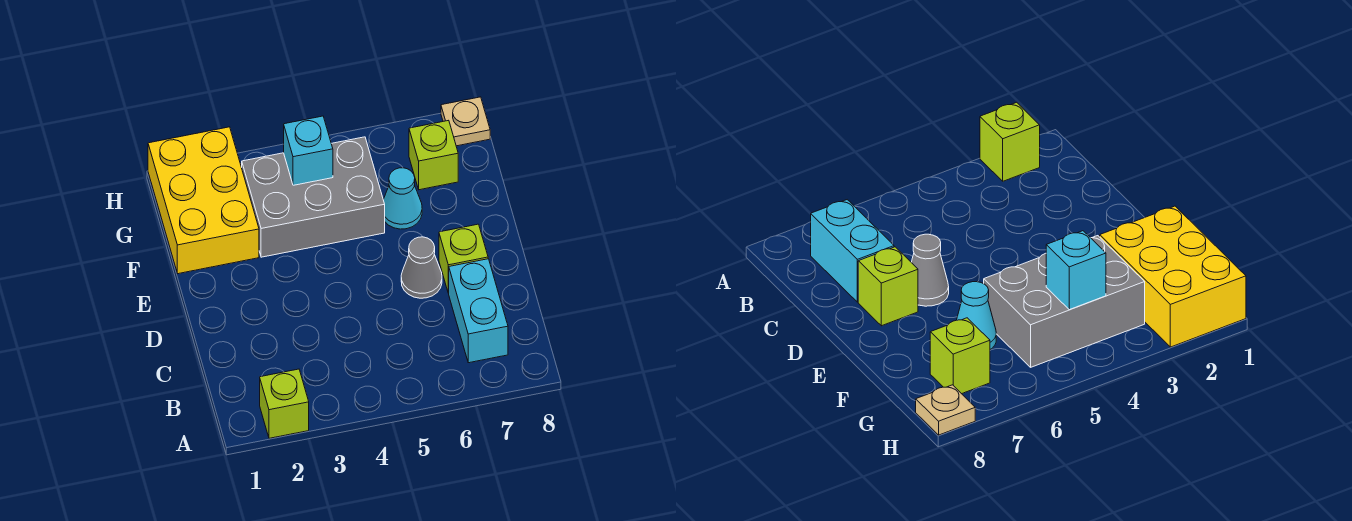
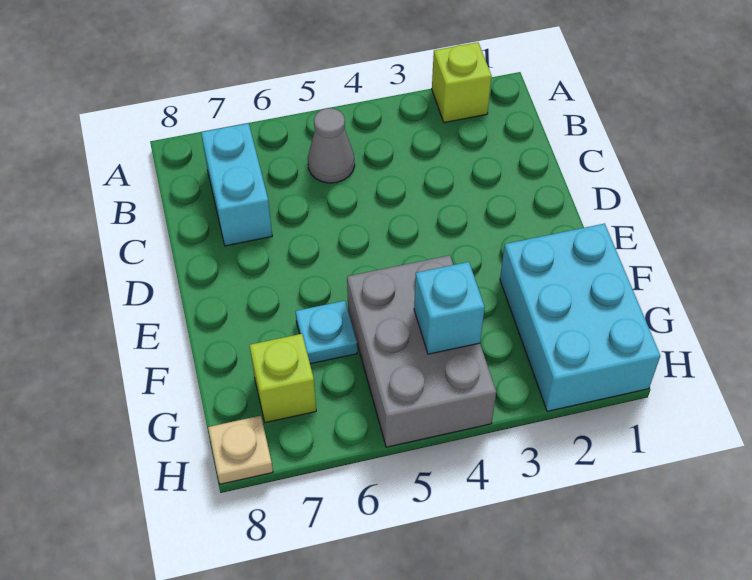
grey 1x1 cone [401,237,442,298] -> grey 1x1 cone moved to [308,108,355,183]
lime 1x1 brick [439,224,488,293] -> none
yellow 2x3 brick [148,127,259,274] -> cyan 2x3 brick [500,224,660,411]
grey 2x3 brick [242,137,385,257] -> grey 2x3 brick turned to [347,255,496,447]
cyan 1x1 cone [383,168,422,229] -> cyan 1x1 plate [296,301,357,364]

